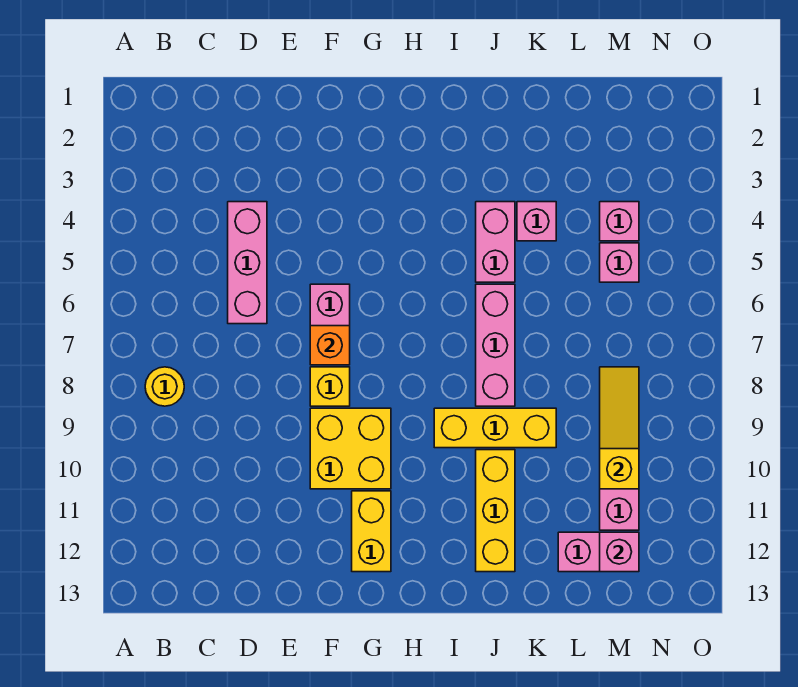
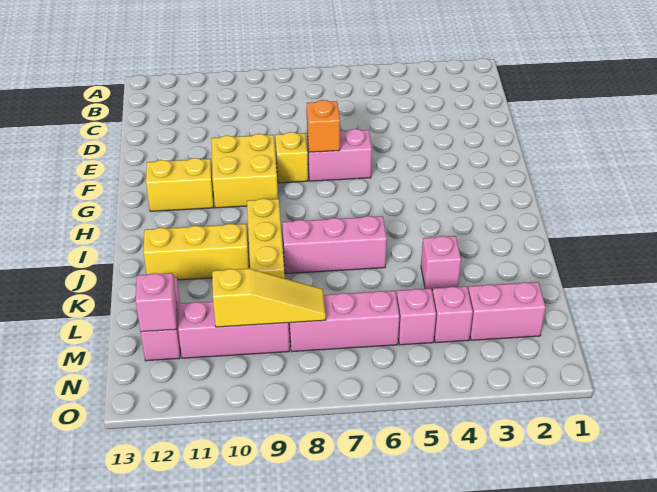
yellow 1x1 round brick [145,367,184,406] -> none
pink 1x3 brick [228,202,267,324] -> pink 1x3 brick moved to [289,291,399,352]
pink 1x2 brick [476,202,515,282] -> pink 1x2 brick moved to [468,282,546,340]

